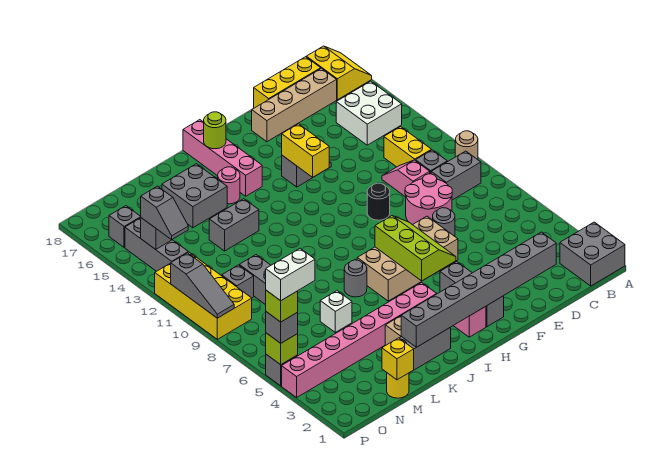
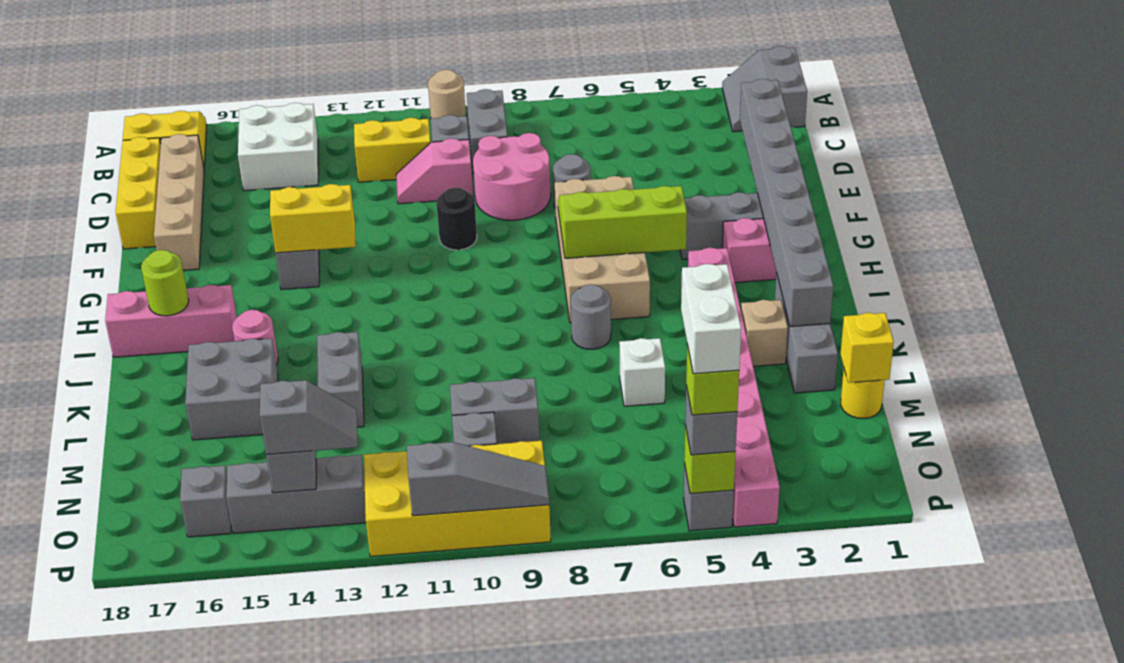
grey 2x2 brick [560,222,625,286] -> grey 2x2 slope [722,46,807,132]
pink 1x4 brick [183,120,262,196] -> pink 1x3 brick [105,285,237,357]

